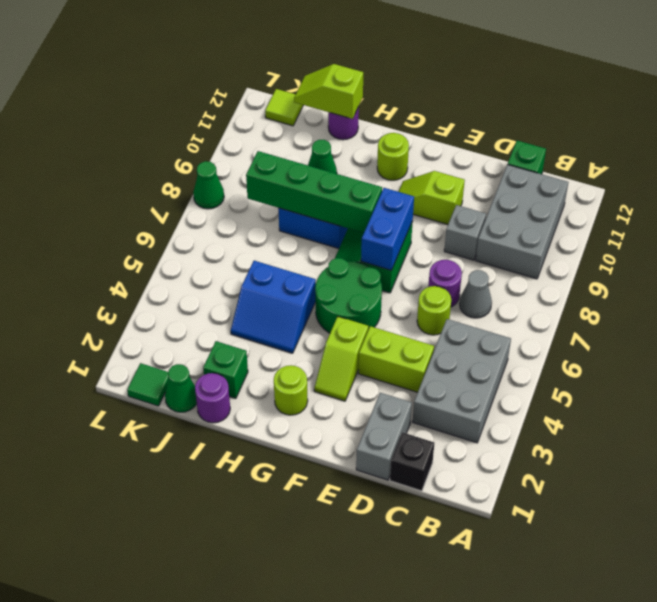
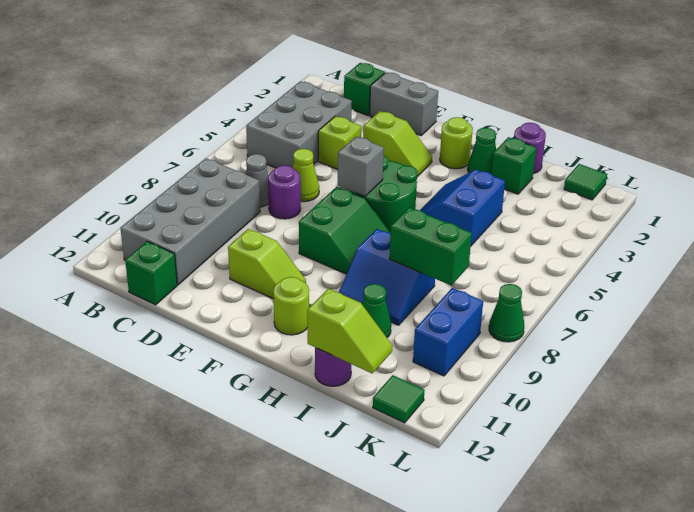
grey 2x3 brick [476,165,568,279] -> grey 2x4 brick [120,158,260,285]
black 1x1 brick [390,432,434,491] -> green 1x1 brick [344,63,385,115]
grey 1x2 brick [356,393,412,480] -> grey 1x2 brick turned to [370,72,438,135]
lime 1x2 brick [358,326,434,392] -> lime 1x1 brick [318,116,361,170]
lime 1x1 round brick [417,286,451,335] -> lime 1x1 cone [293,149,319,202]
grey 1x1 brick [444,205,486,260] -> grey 1x1 brick moved to [338,137,384,196]
lime 1x2 slope [314,317,368,401] -> lime 1x2 slope turned to [363,111,432,177]
blue 1x2 brick [361,188,414,271] -> blue 1x2 brick moved to [413,288,483,376]
green 1x4 brick [246,151,382,233] -> green 1x2 brick [389,208,472,285]
blue 2x2 slope [231,261,316,353] -> blue 2x2 slope turned to [420,170,505,246]
green 1x1 cone [165,364,197,412] -> green 1x1 cone moved to [468,128,496,173]
lime 1x1 tile [265,89,303,126] -> green 1x1 tile [373,375,425,423]

